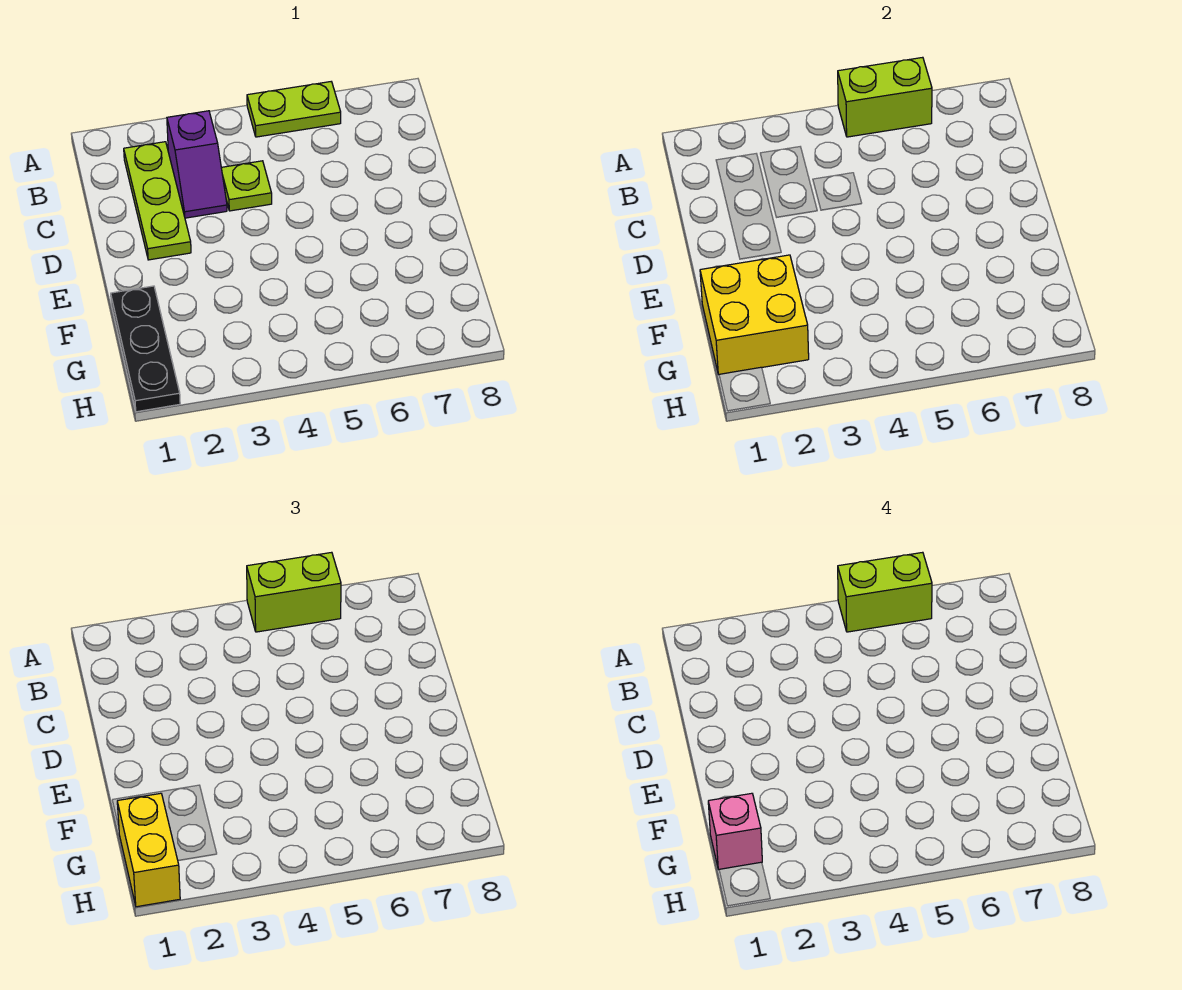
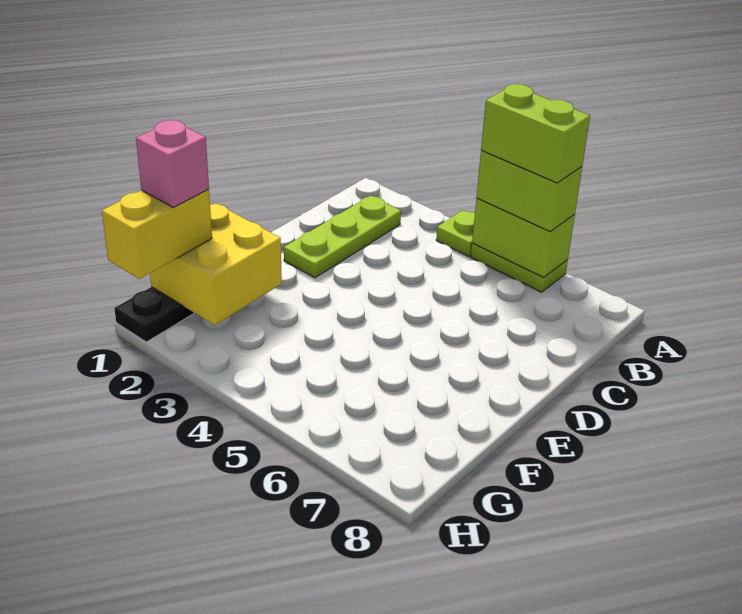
purple 1x2 slope [167,111,227,218] -> none
lime 1x1 plate [221,161,272,211] -> lime 1x1 plate moved to [436,210,475,256]

